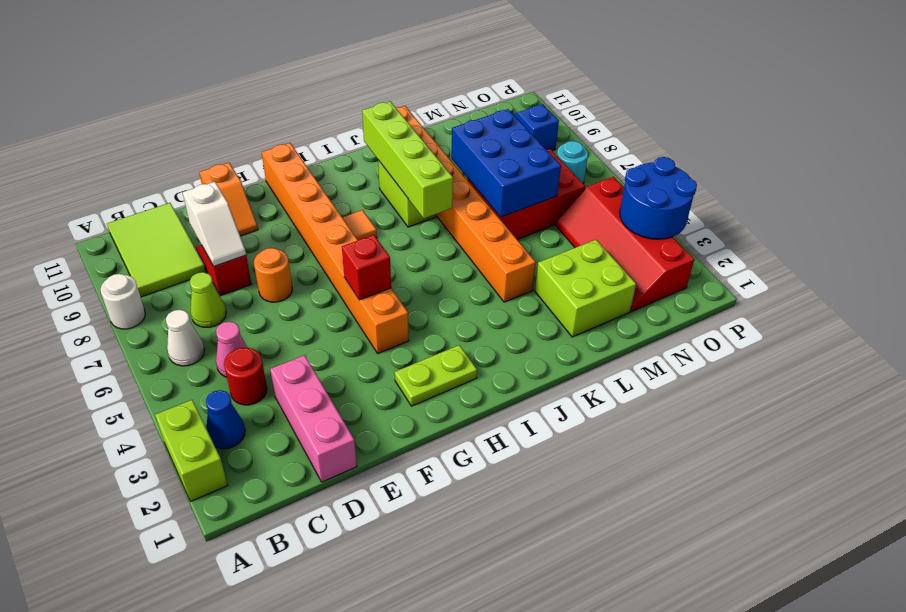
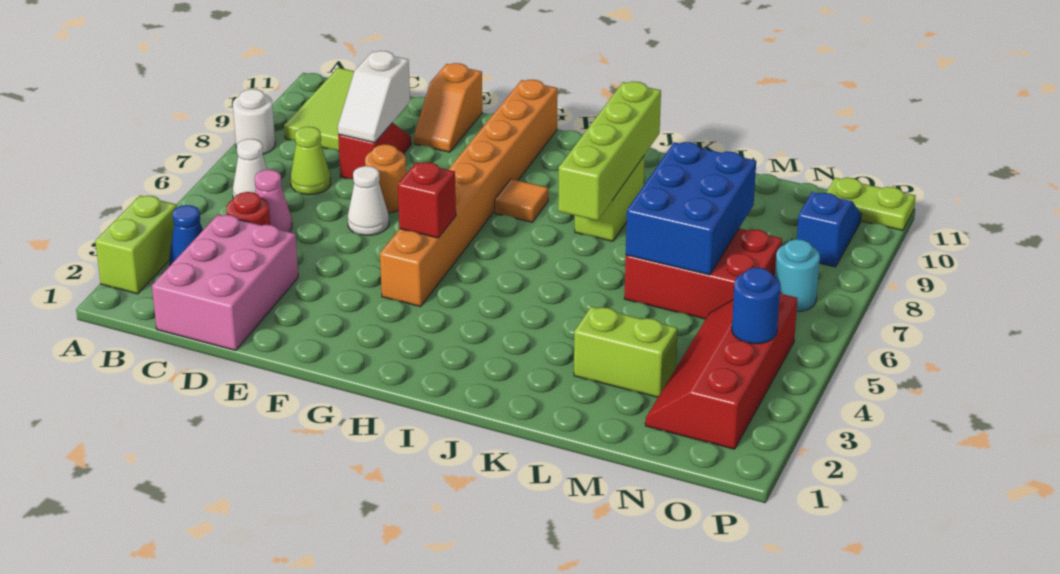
pink 1x3 brick [270,355,357,482] -> pink 2x3 brick [152,215,298,351]
none -> white 1x1 cone [348,166,389,235]
lime 1x2 plate [395,345,477,406] -> lime 1x2 plate moved to [826,178,916,230]
orange 1x8 brick [396,106,536,302] -> none
lime 2x2 brick [535,240,636,337] -> lime 1x2 brick [574,306,677,397]
blue 2x2 round brick [620,157,697,239] -> blue 1x1 round brick [732,268,780,344]

